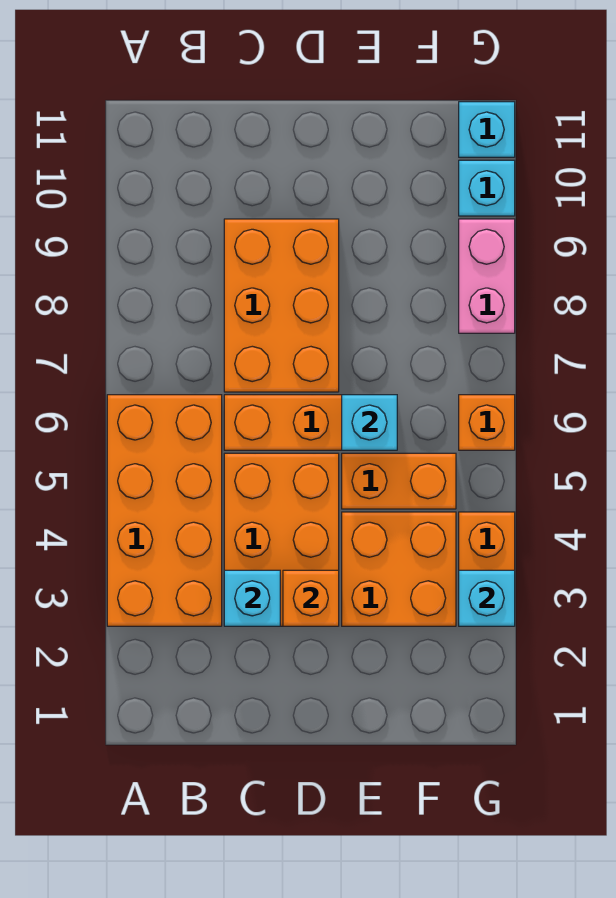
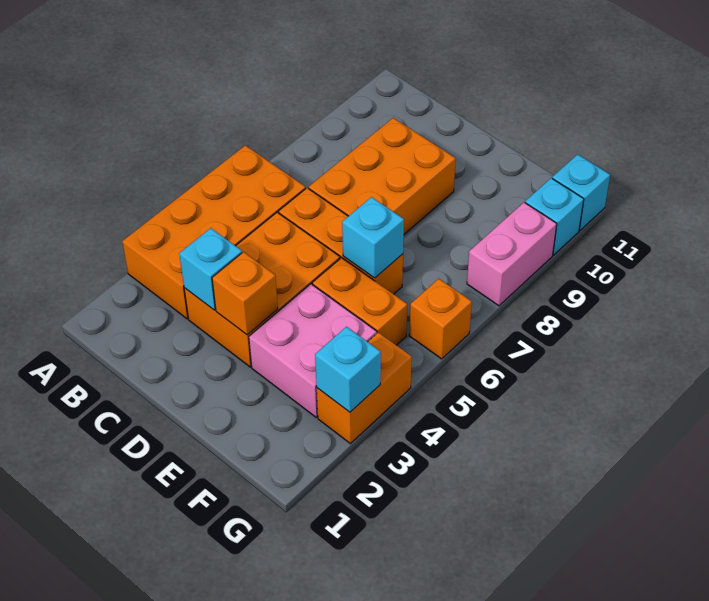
orange 2x2 brick [342,512,456,626] -> pink 2x2 brick [249,284,377,417]

